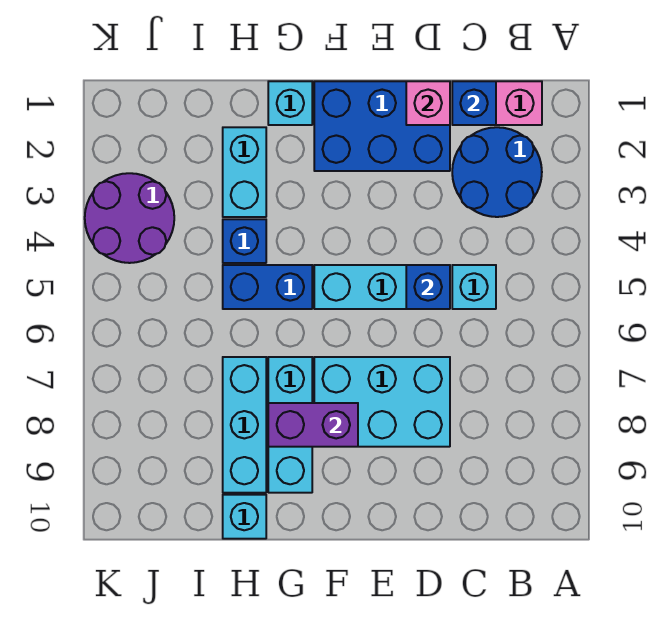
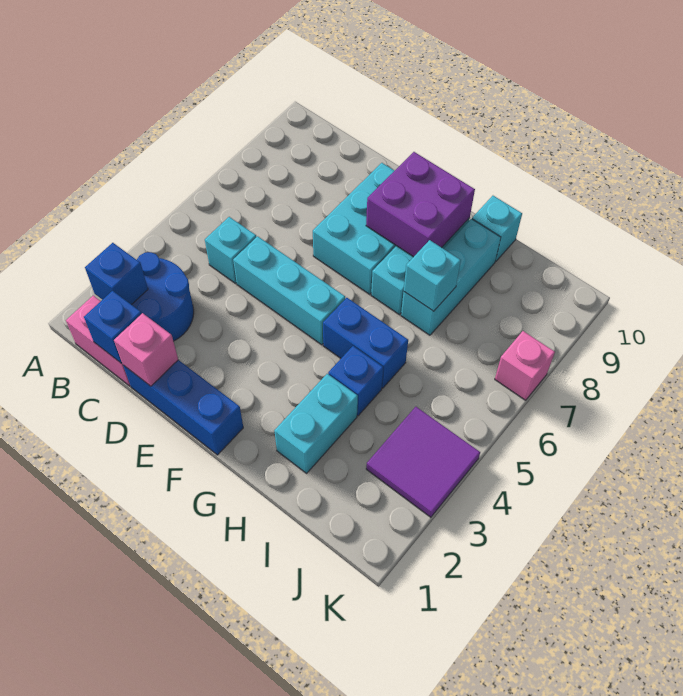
blue 2x3 brick [314,81,450,171] -> blue 1x3 brick [123,360,243,455]
blue 1x1 brick [406,265,450,309] -> blue 1x1 brick moved to [85,243,148,305]
cyan 2x3 brick [314,357,450,447] -> cyan 2x3 brick turned to [313,163,396,294]
purple 1x2 brick [268,403,358,447] -> purple 2x2 brick [366,152,475,257]
cyan 1x1 brick [268,81,312,125] -> cyan 1x1 brick moved to [404,240,461,311]
purple 2x2 round brick [85,173,174,263] -> purple 2x2 tile [366,407,480,517]
none -> pink 1x1 brick [495,331,555,400]

